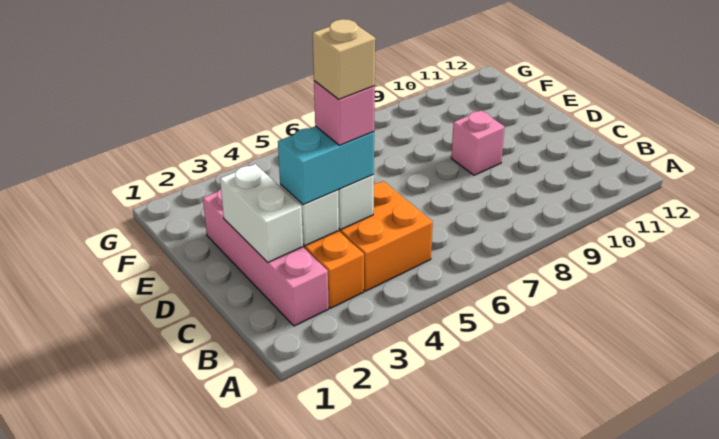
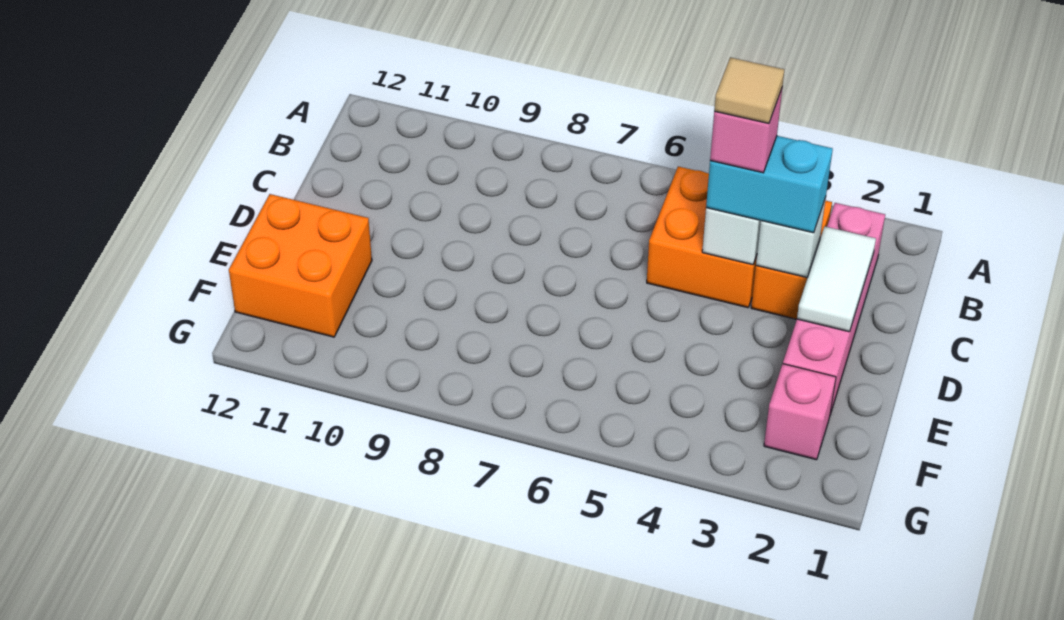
white 1x2 brick [220,164,303,262] -> white 1x2 tile [797,226,876,332]
tan 1x1 brick [313,19,375,99] -> tan 1x1 tile [714,57,784,124]
pink 1x1 brick [451,111,505,175] -> pink 1x1 brick moved to [764,364,836,460]
none -> orange 2x2 brick [229,194,372,337]

